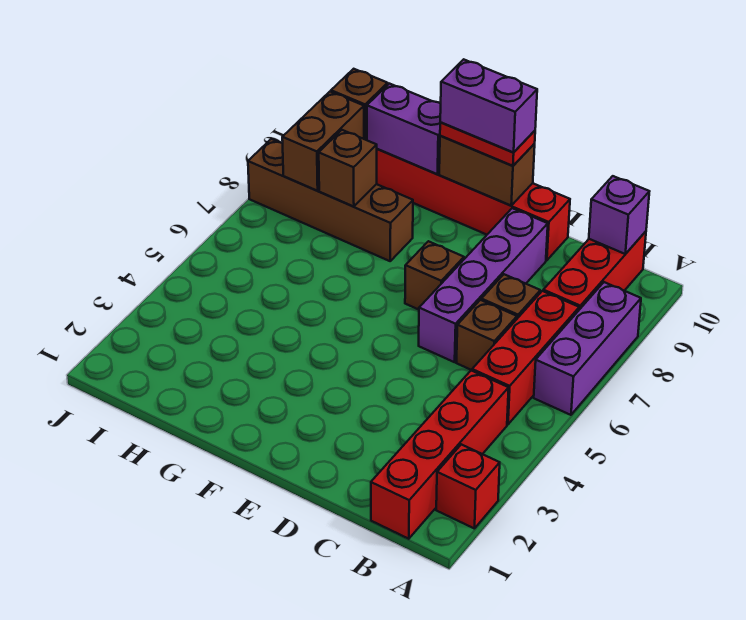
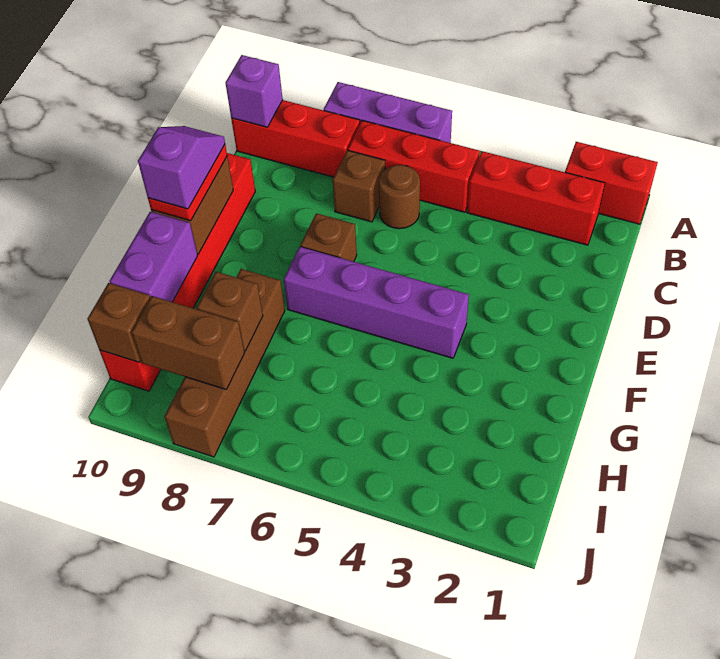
red 1x1 brick [436,444,500,529] -> red 1x2 brick [565,142,658,224]
red 1x4 brick [371,371,509,539] -> red 1x3 brick [467,151,605,245]
brown 1x1 brick [456,300,517,370] -> brown 1x1 round brick [379,165,420,229]
purple 1x4 brick [419,208,548,362] -> purple 1x4 brick moved to [284,247,469,358]
purple 1x2 brick [440,59,537,153] -> purple 1x2 slope [138,126,225,209]

